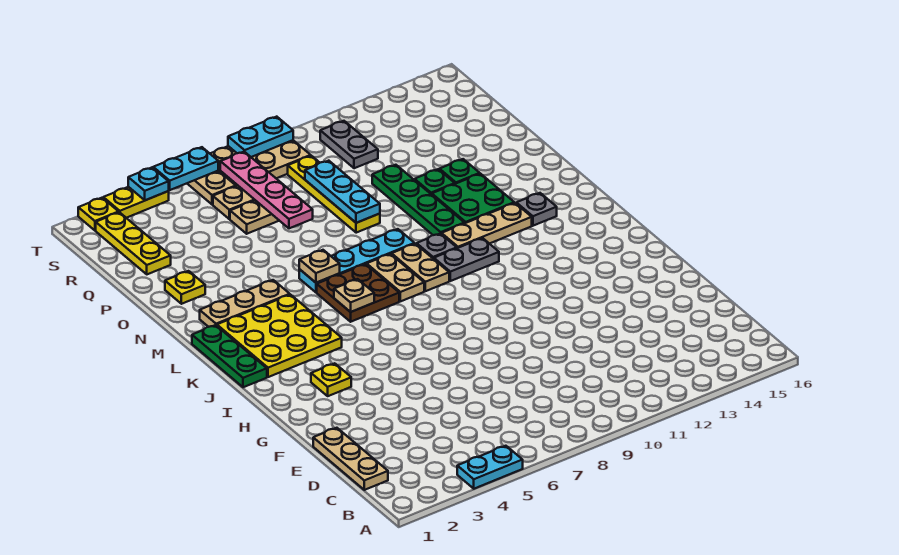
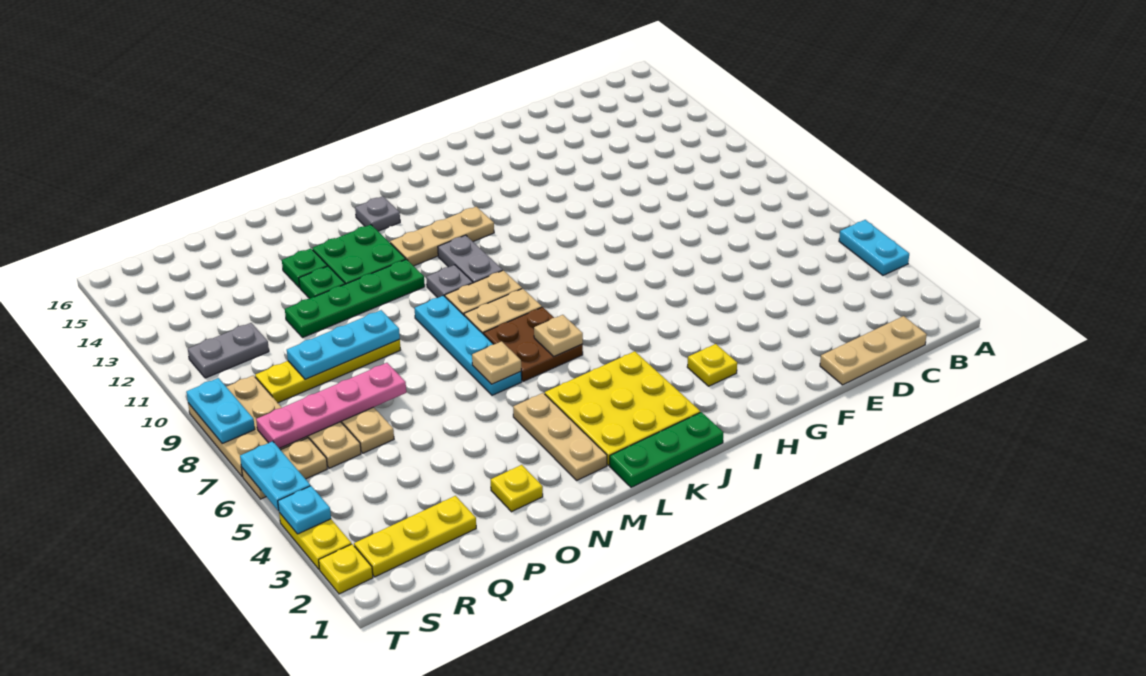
tan 1x3 plate [442,203,532,248] -> tan 1x3 plate turned to [390,207,494,266]

